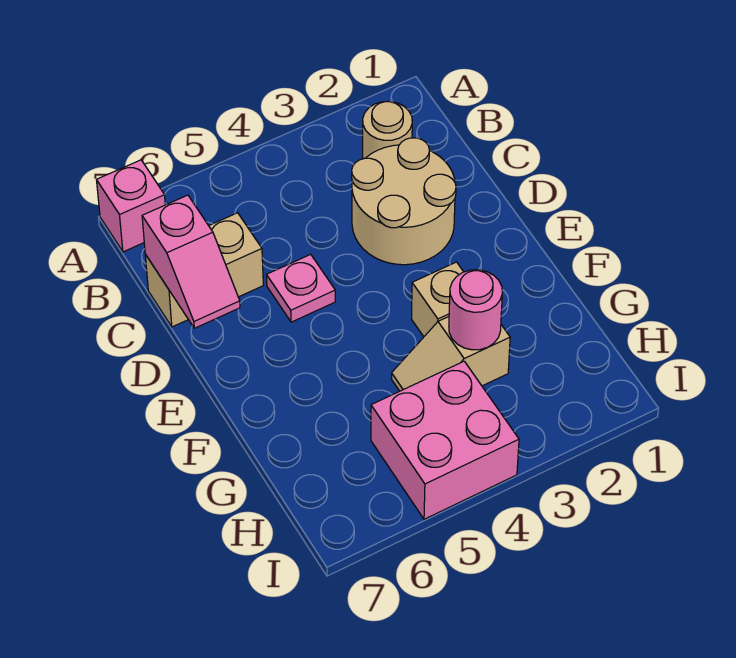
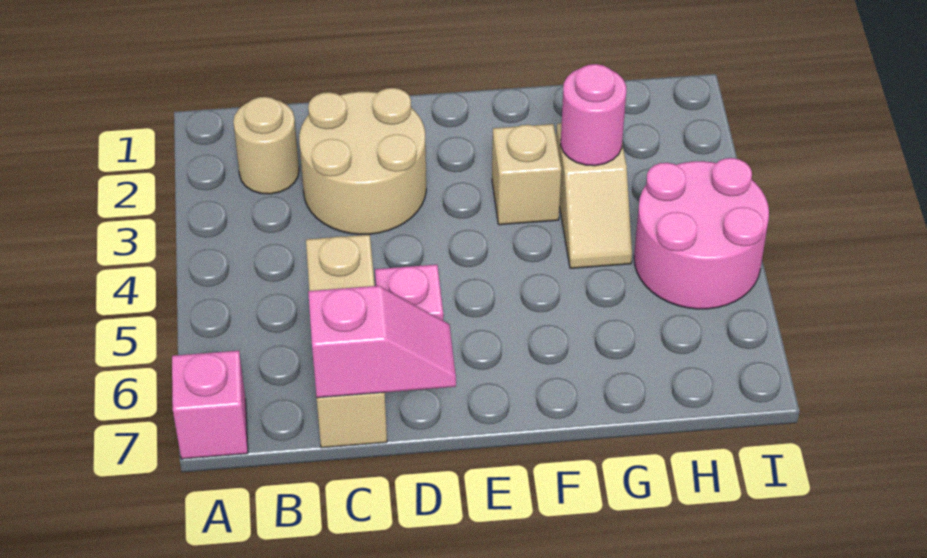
tan 1x2 brick [145,213,263,327] -> tan 1x3 brick [306,235,387,448]
pink 2x2 brick [371,361,519,519] -> pink 2x2 round brick [634,158,769,309]

